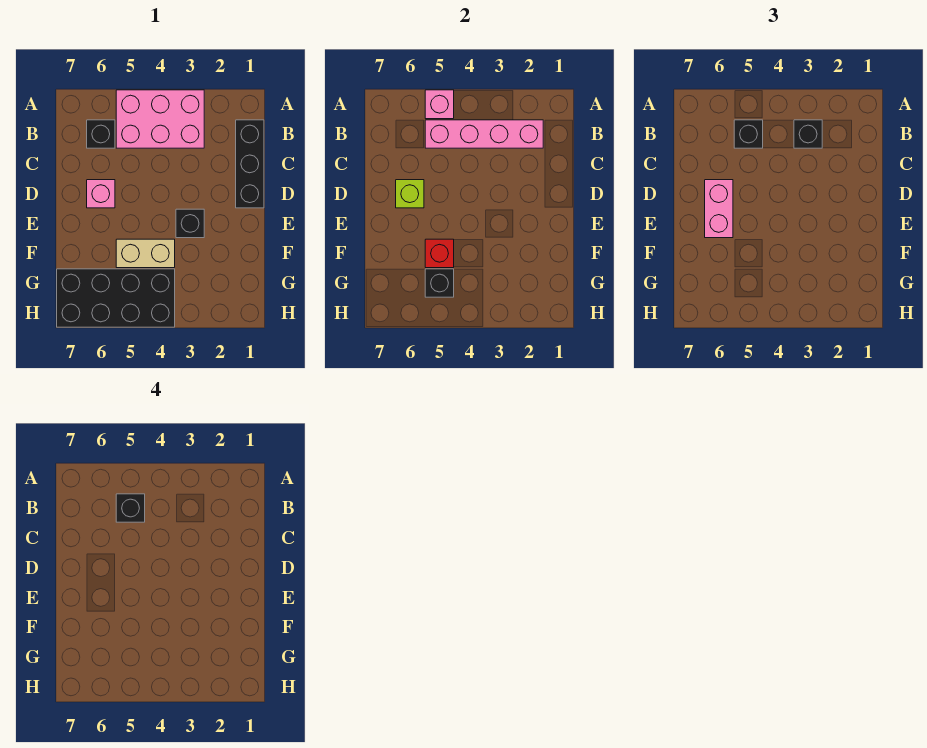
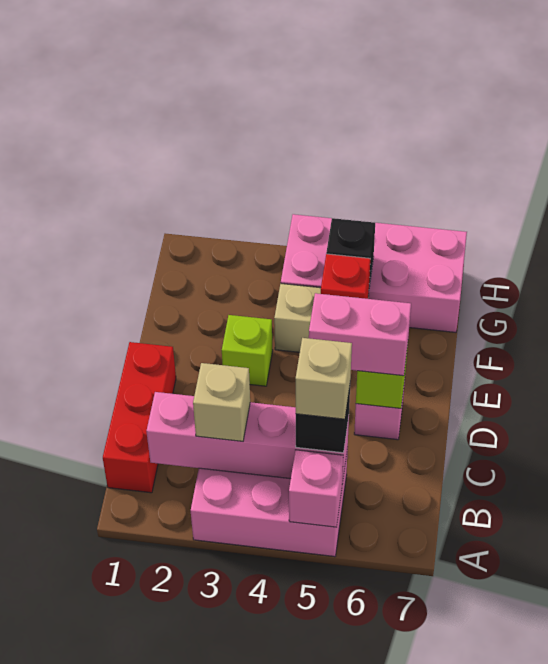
black 1x3 brick [236,120,264,208] -> red 1x3 brick [103,342,176,493]
black 1x1 brick [794,120,822,148] -> tan 1x1 brick [193,363,250,441]
black 1x1 brick [116,494,145,522] -> tan 1x1 brick [296,338,352,419]
black 1x1 brick [87,120,115,148] -> none
pink 1x2 brick [705,180,733,238] -> pink 1x2 brick turned to [309,293,411,376]
black 1x1 brick [176,209,204,238] -> lime 1x1 brick [222,315,273,386]
black 2x4 brick [57,269,175,327] -> pink 2x4 brick [281,214,467,332]

